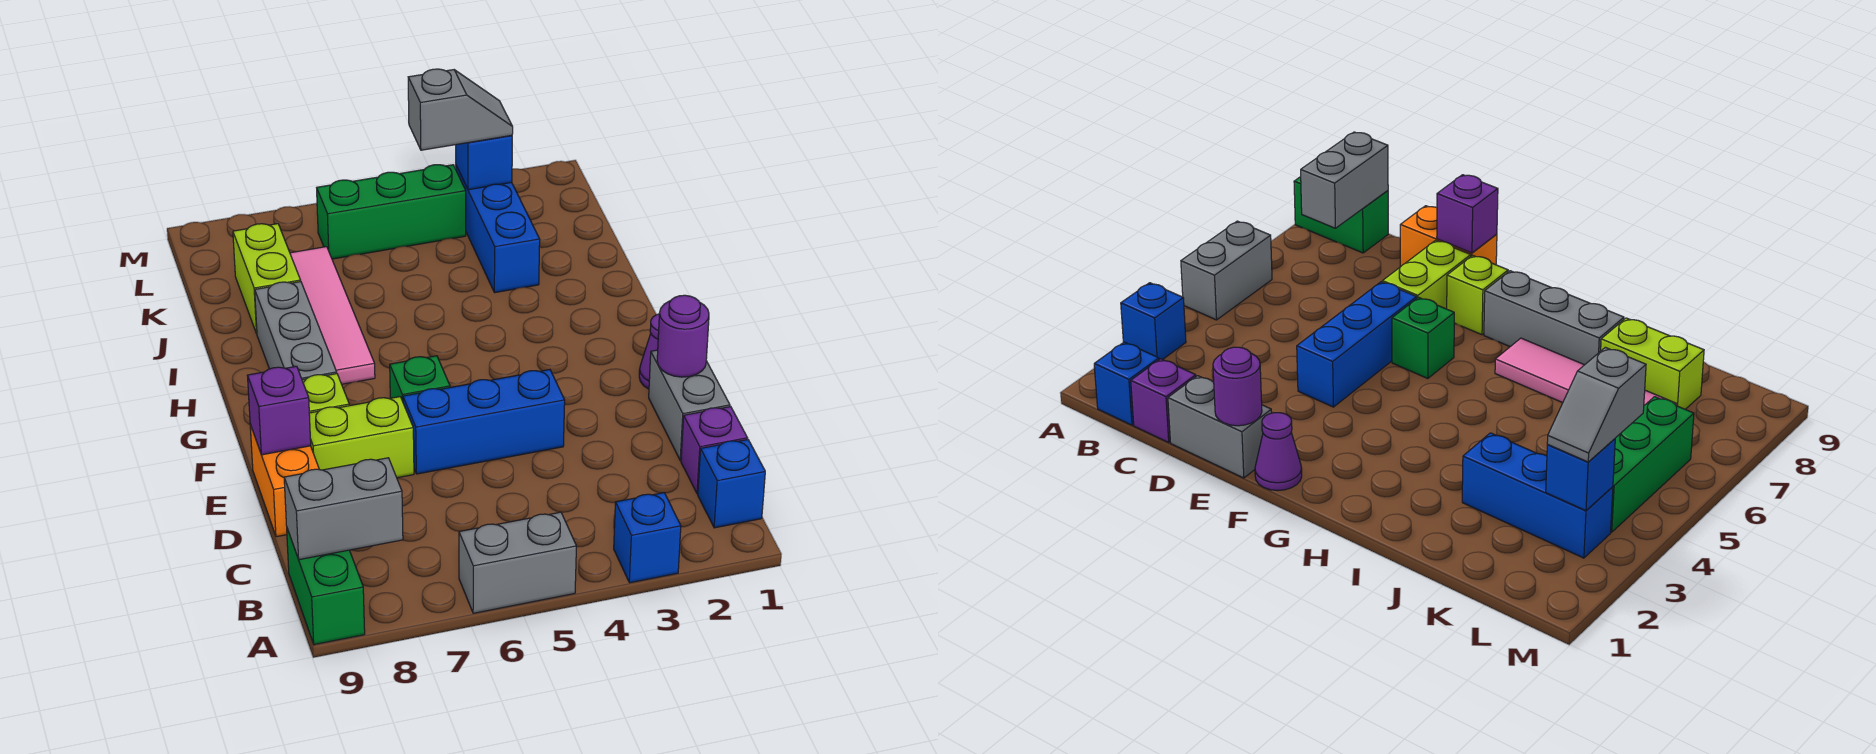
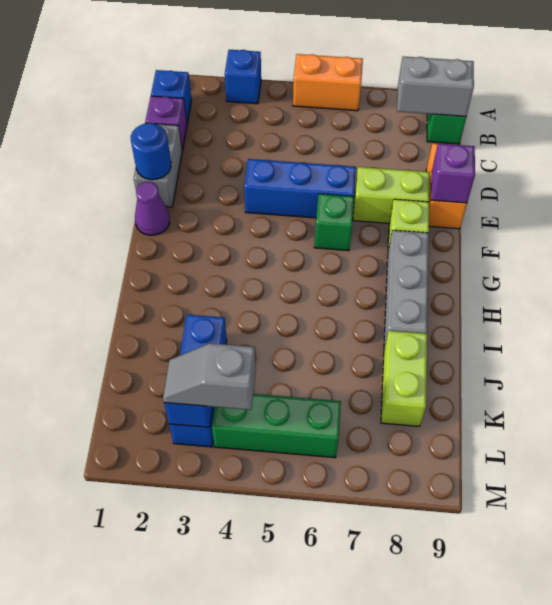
grey 1x2 brick [459,512,576,613] -> orange 1x2 brick [293,54,363,111]
purple 1x1 round brick [657,295,709,377] -> blue 1x1 round brick [131,123,171,180]
pink 1x4 tile [290,247,375,384] -> none

